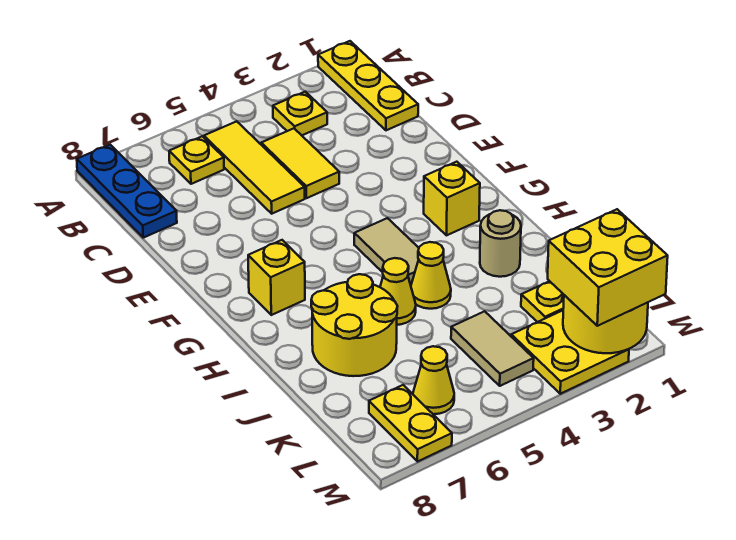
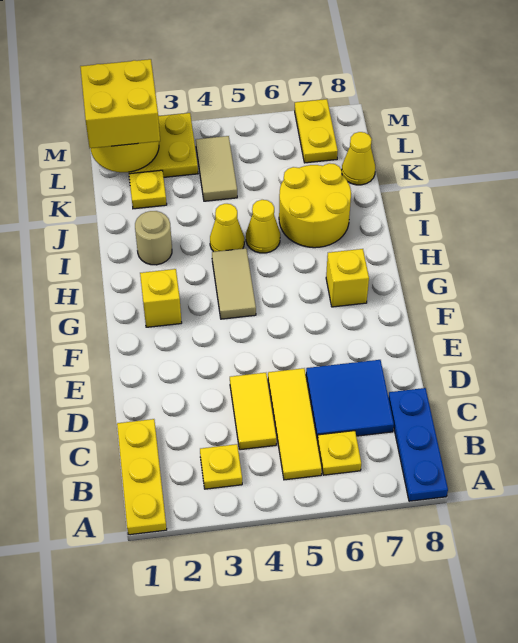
none -> blue 2x2 tile [306,360,394,440]
yellow 1x1 cone [413,346,454,414] -> yellow 1x1 cone moved to [342,132,375,185]

